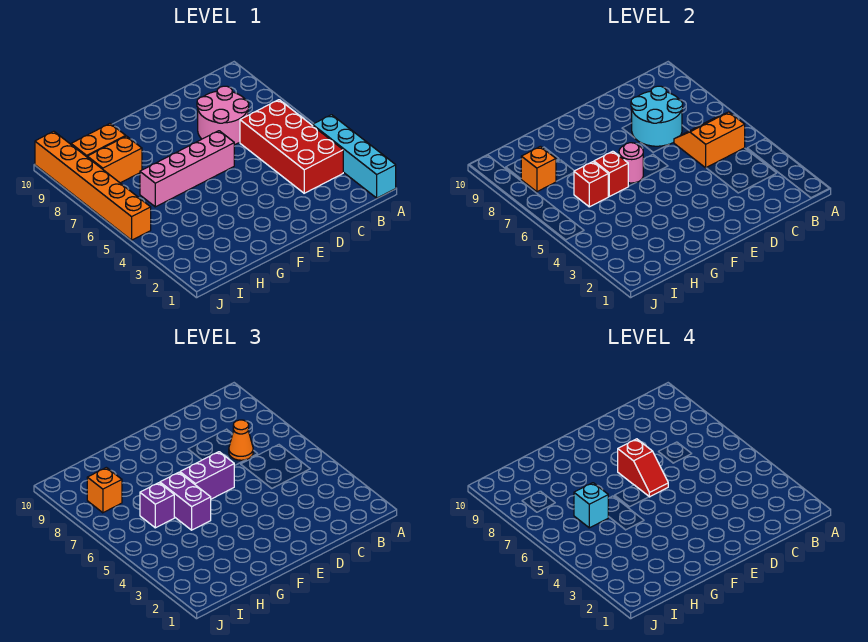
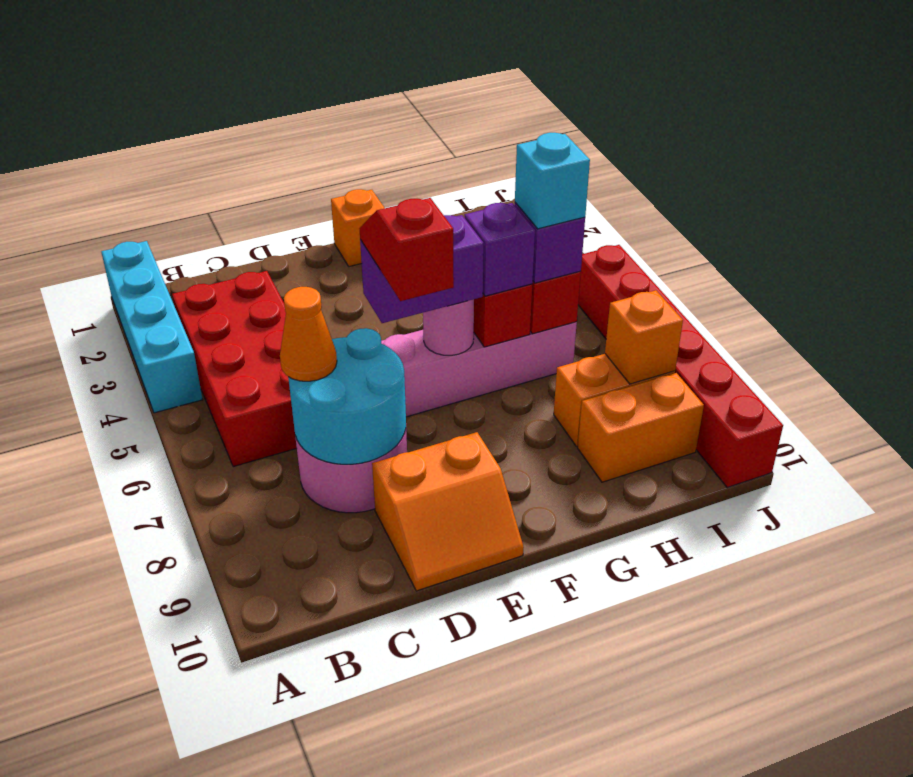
orange 2x2 slope [674,112,745,168] -> orange 2x2 slope moved to [372,432,524,591]
purple 1x2 brick [160,472,211,530] -> purple 1x1 brick [465,203,535,296]
orange 1x1 brick [87,467,122,513] -> orange 1x1 brick moved to [331,189,384,267]
orange 1x6 brick [35,131,151,240] -> red 1x6 brick [578,245,783,488]

